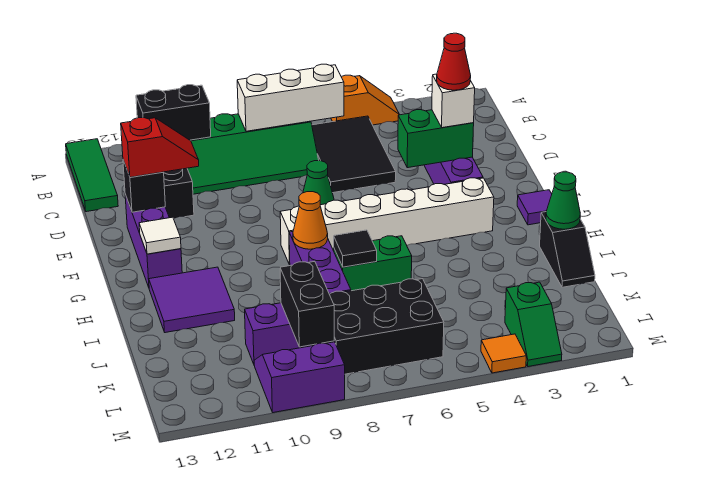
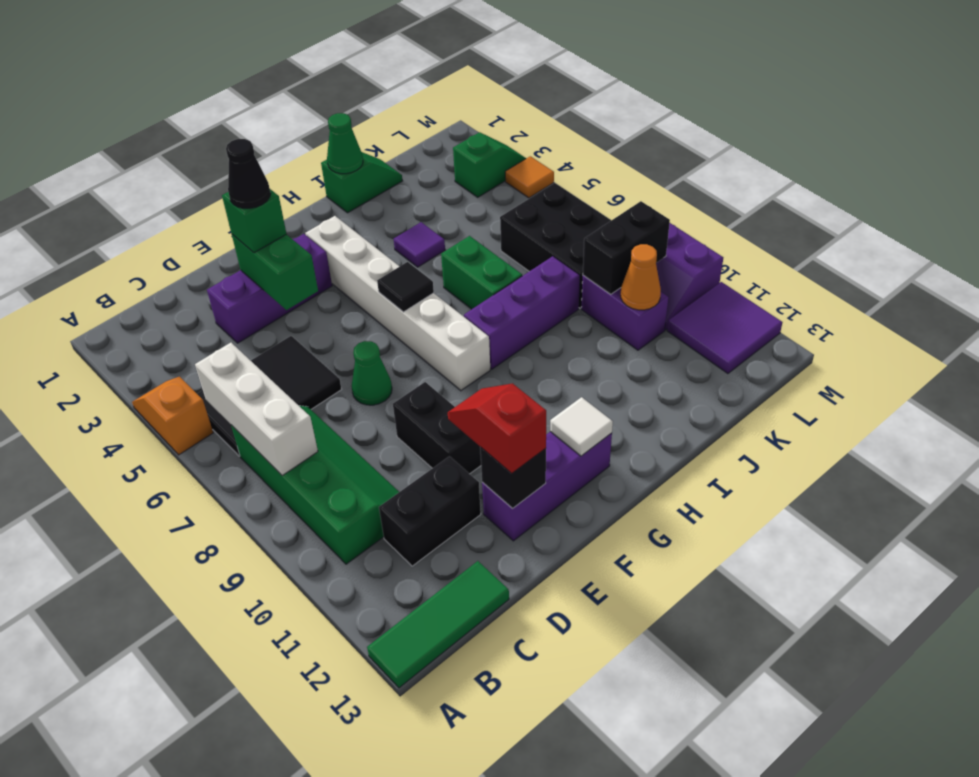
black 1x2 brick [136,85,211,140] -> black 1x2 brick moved to [393,382,481,474]
white 1x1 brick [432,74,475,128] -> green 1x1 brick [222,189,286,253]
red 1x1 cone [437,33,471,90] -> black 1x1 cone [226,139,271,208]
purple 1x1 tile [517,190,552,225] -> purple 1x1 tile moved to [394,222,445,267]
orange 1x1 cone [293,192,328,249] -> orange 1x1 cone moved to [621,244,661,310]
purple 2x2 tile [149,267,235,333] -> purple 2x2 tile moved to [667,282,783,374]
black 1x2 slope [540,212,595,287] -> green 1x2 slope [321,152,402,213]
black 1x1 tile [334,230,377,267] -> black 1x1 tile moved to [377,262,434,312]

